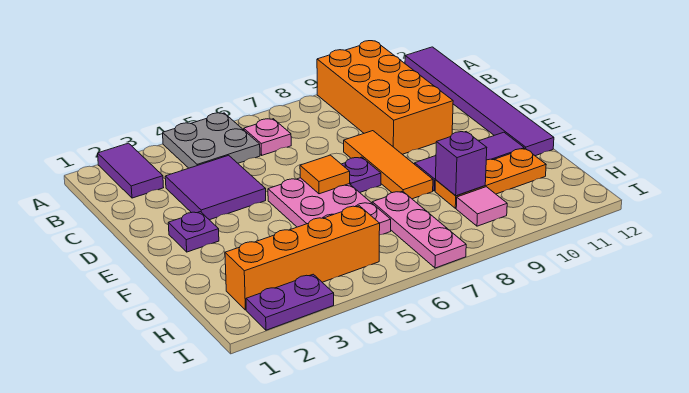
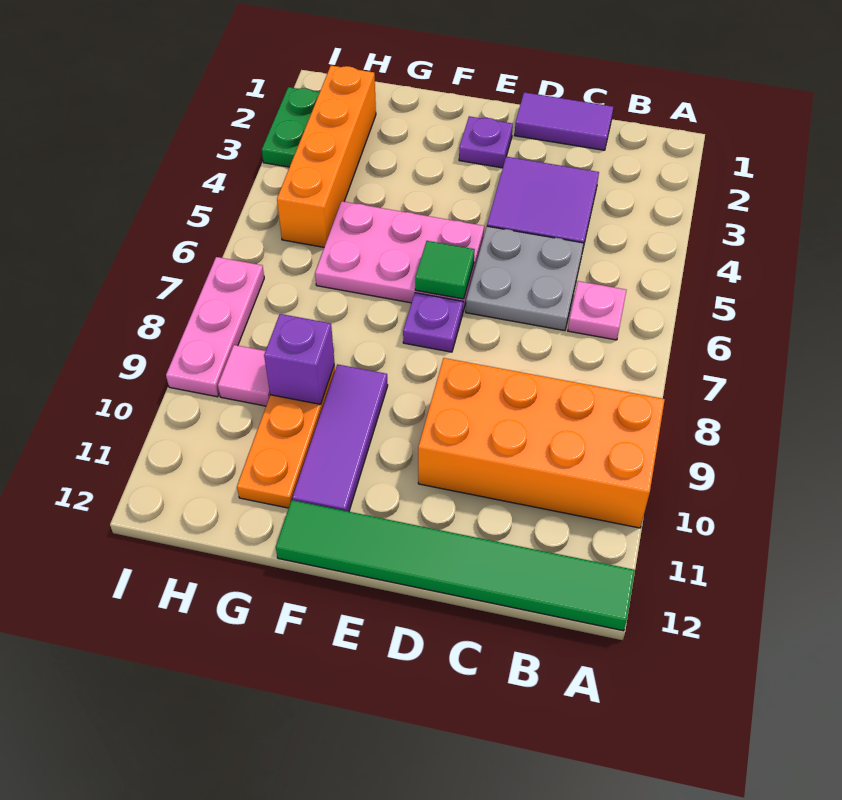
purple 1x2 tile [98,143,164,198] -> purple 1x2 tile moved to [515,92,613,150]
grey 2x2 plate [163,113,260,168] -> grey 2x2 plate moved to [466,226,583,331]
purple 1x6 tile [405,47,554,156] -> green 1x6 tile [276,500,635,631]
orange 1x3 tile [344,131,433,199] -> none
orange 1x1 tile [300,155,350,194] -> green 1x1 tile [415,241,475,299]
pink 1x3 plate [372,191,466,268] -> pink 1x3 plate turned to [166,257,264,397]
purple 1x2 plate [246,274,334,330] -> green 1x2 plate [262,87,320,167]

